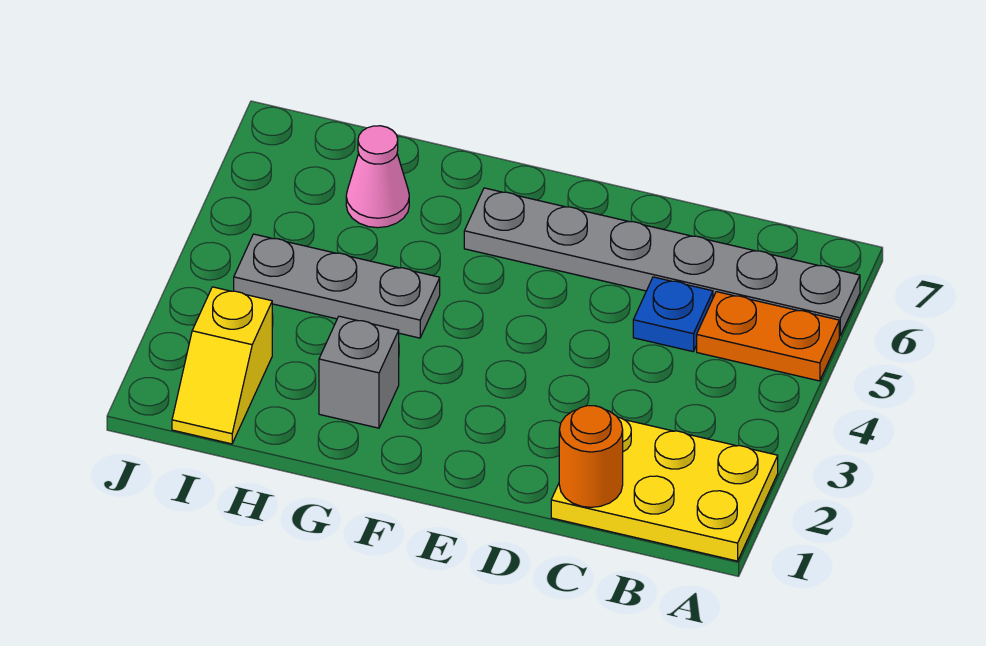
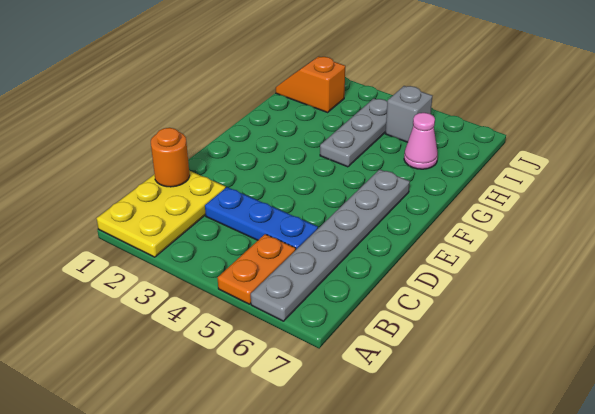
blue 1x1 plate [633,277,713,352] -> blue 1x3 plate [205,187,318,249]
grey 1x1 brick [319,316,399,428] -> grey 1x1 brick moved to [386,86,432,142]
yellow 1x2 slope [172,287,272,444] -> orange 1x2 slope [276,57,345,112]

